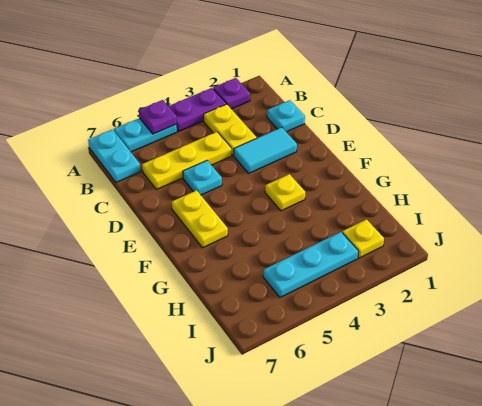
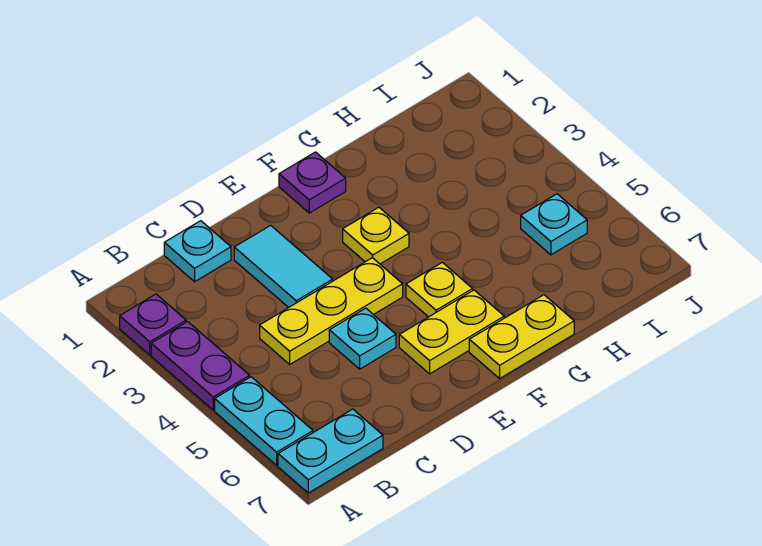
purple 1x1 plate [139,100,177,134] -> purple 1x1 plate moved to [279,152,346,213]
yellow 1x2 plate [204,104,257,155] -> yellow 1x2 plate moved to [469,295,574,378]
yellow 1x3 plate [142,132,232,190] -> yellow 1x3 plate turned to [260,258,403,364]
yellow 1x1 plate [342,219,384,258] -> yellow 1x1 plate moved to [406,262,473,317]
cyan 1x3 plate [263,232,359,297] -> cyan 1x1 plate [521,194,587,255]

